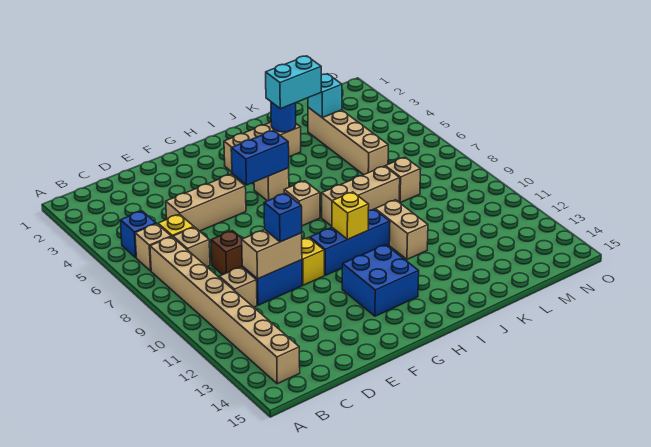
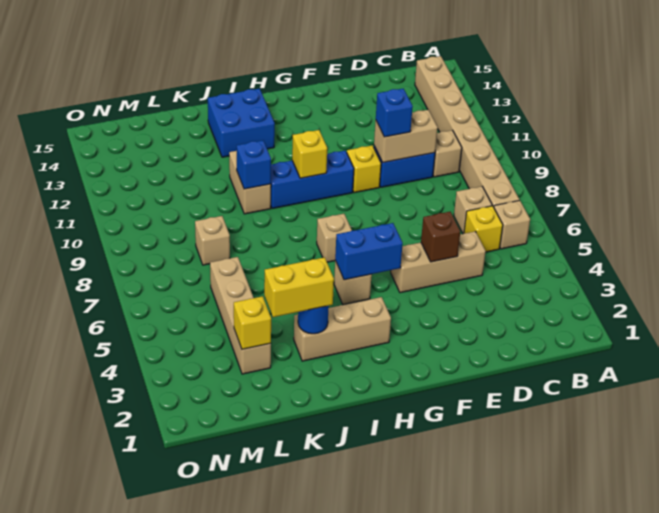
blue 1x1 brick [120,211,156,258] -> blue 1x1 brick moved to [237,140,271,189]
brown 1x1 brick [211,231,243,275] -> brown 1x1 brick moved to [421,212,460,262]
blue 2x2 brick [342,245,419,316] -> blue 2x2 brick moved to [208,89,275,157]
tan 1x3 brick [322,166,400,226] -> none
cyan 1x2 brick [266,56,321,109] -> yellow 1x2 brick [264,257,334,317]
cyan 1x1 brick [308,74,342,118] -> yellow 1x1 brick [234,296,271,349]

